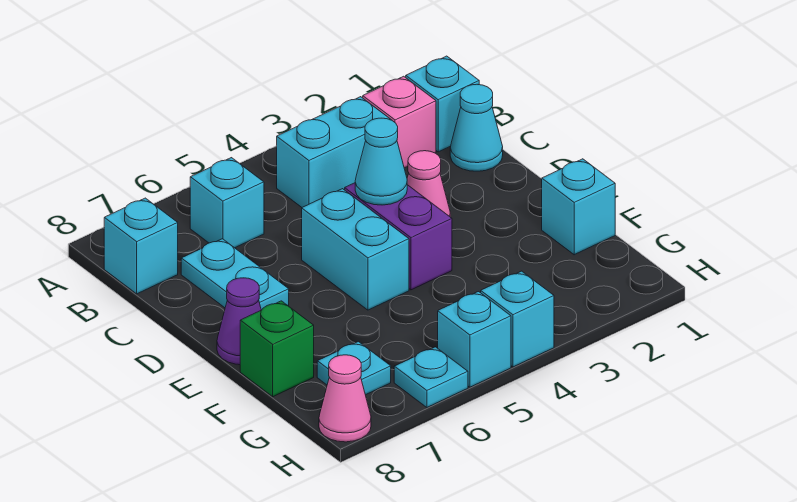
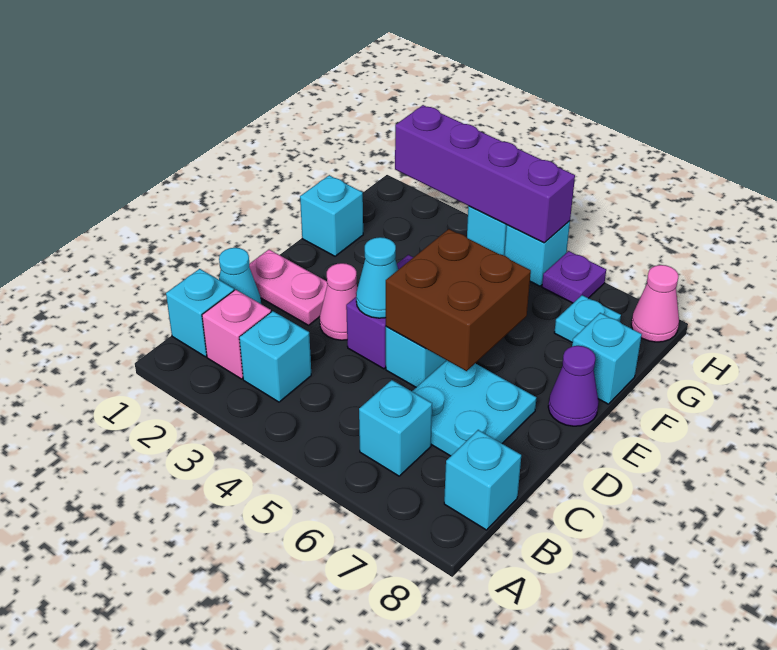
cyan 1x2 brick [277,97,391,207] -> cyan 1x1 brick [239,311,311,402]
cyan 1x2 plate [181,239,289,310] -> cyan 2x2 plate [412,360,536,456]
none -> pink 1x2 plate [249,250,328,325]
none -> brown 2x2 brick [386,229,531,371]
green 1x1 brick [240,301,314,397] -> cyan 1x1 brick [572,313,642,404]
none -> purple 1x4 brick [395,105,575,243]
cyan 1x1 plate [394,347,468,407] -> purple 1x1 plate [542,251,606,303]

